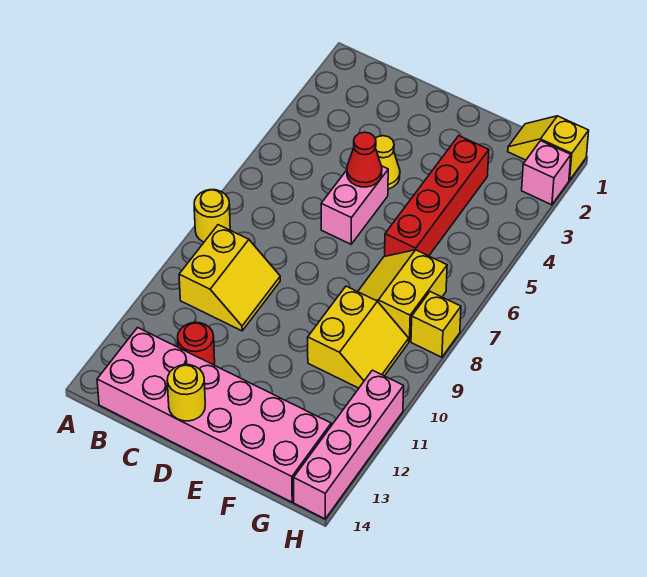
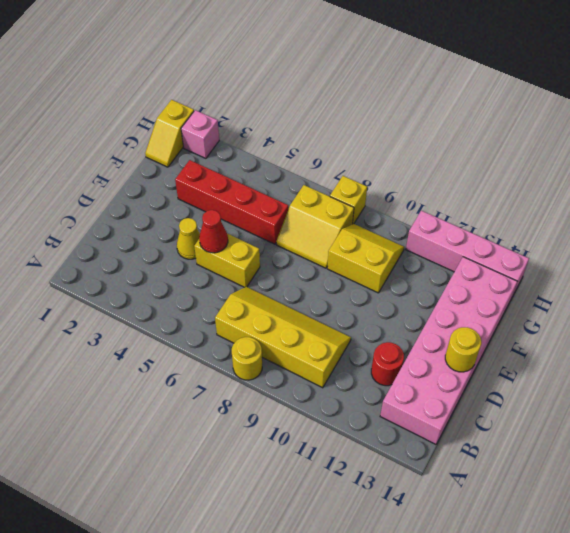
yellow 2x2 slope [179,225,280,331] -> yellow 2x4 slope [215,287,351,388]
pink 1x2 brick [321,166,388,244] -> yellow 1x2 brick [194,234,260,287]

